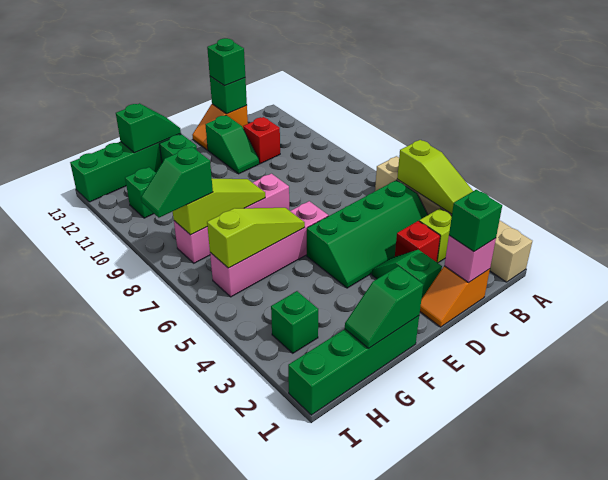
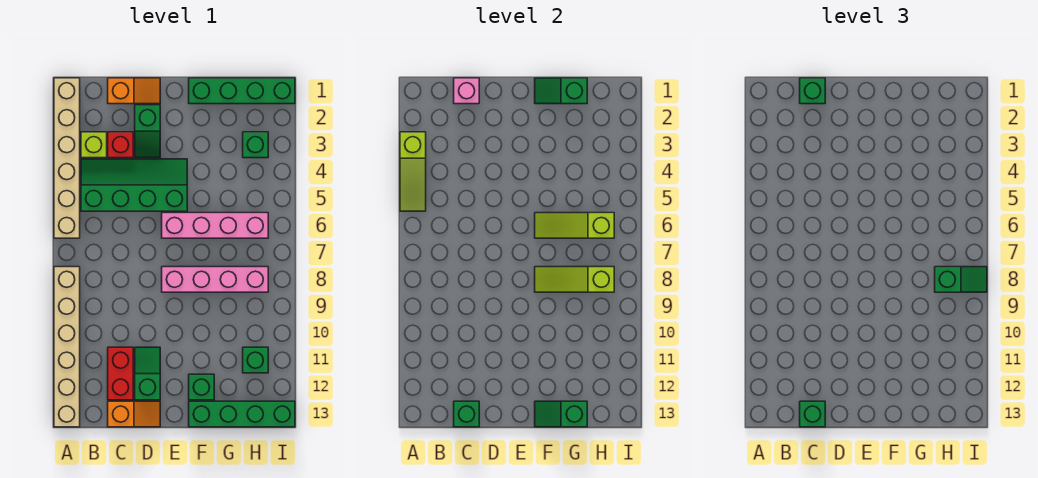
lime 1x3 slope [397,140,473,214] -> lime 1x3 slope turned to [400,132,426,211]
none -> tan 1x6 brick [54,267,80,427]
red 1x1 brick [243,117,280,164] -> red 1x2 brick [108,347,133,400]
green 1x2 slope [345,266,423,348] -> green 1x2 slope turned to [535,78,587,104]

